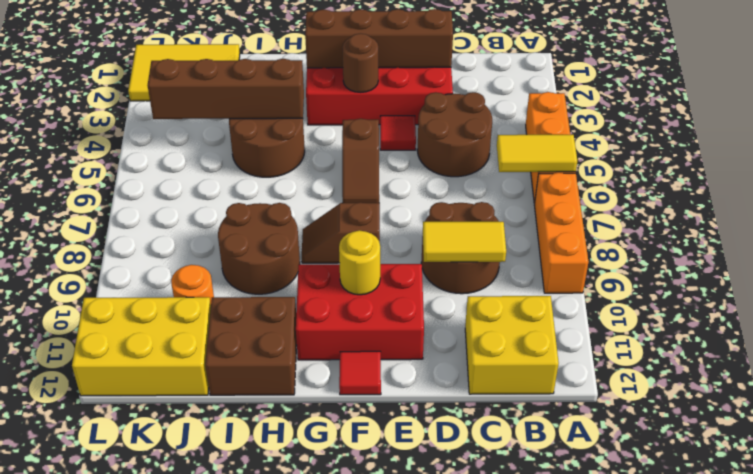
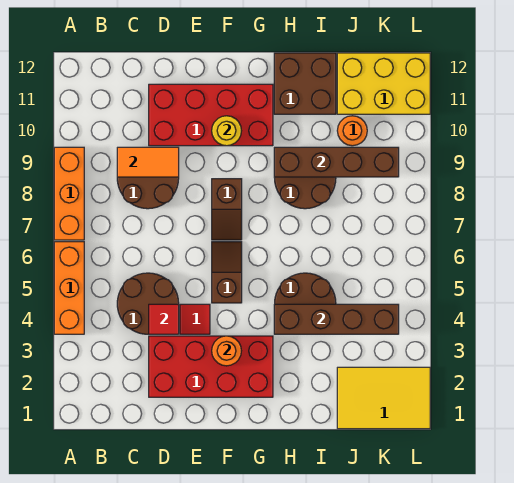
yellow 1x2 tile [497,135,577,172] -> none
yellow 2x2 brick [465,296,559,394] -> none
yellow 1x2 tile [423,222,506,262] -> orange 1x2 tile [117,147,179,177]
brown 1x4 brick [305,9,453,68] -> brown 1x4 brick moved to [274,147,399,177]
red 2x3 brick [296,264,424,360] -> red 2x4 brick [149,84,273,146]
brown 1x1 round brick [342,33,378,92] -> orange 1x1 round brick [212,336,241,366]
brown 1x2 slope [302,202,380,263] -> brown 1x2 slope turned to [212,179,242,240]
red 1x1 tile [339,351,381,395] -> red 1x1 tile moved to [149,304,179,334]

